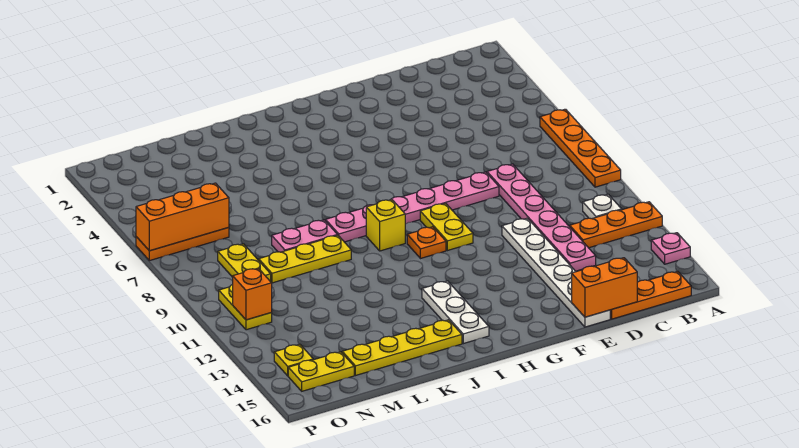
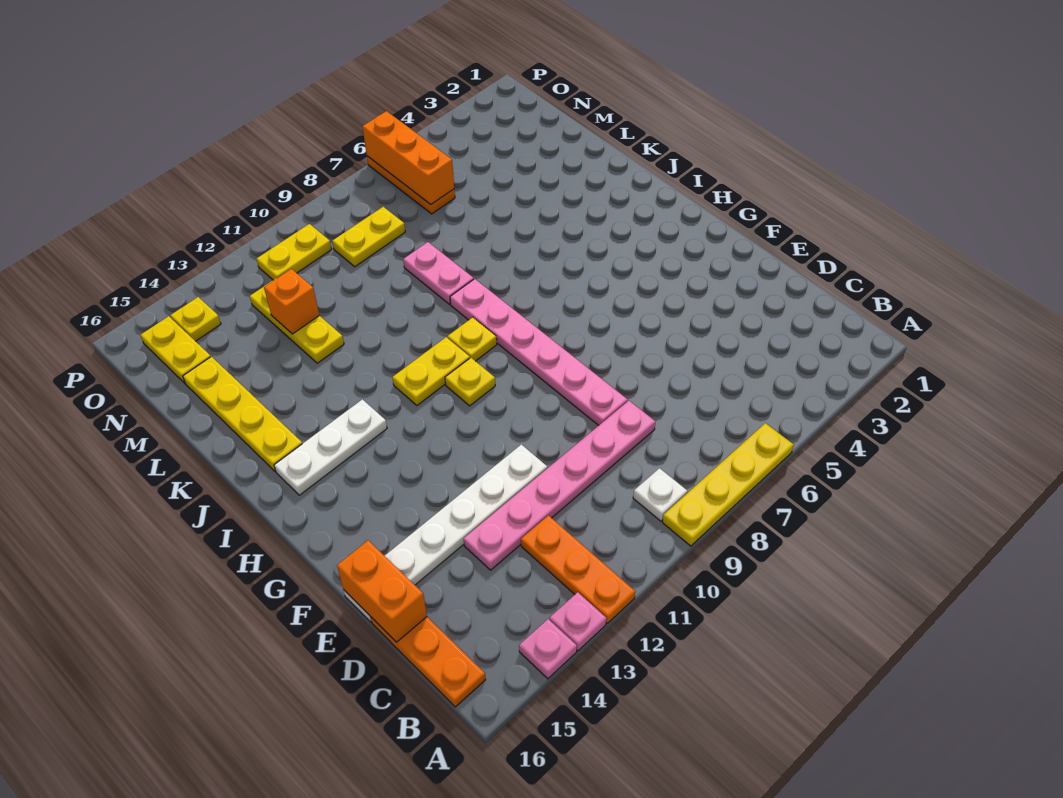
orange 1x4 plate [540,109,621,187] -> yellow 1x4 plate [662,423,794,546]
none -> pink 1x1 plate [550,592,606,651]
white 1x1 plate [583,194,622,219] -> white 1x1 plate moved to [633,468,687,521]
yellow 1x2 plate [420,203,473,251] -> yellow 1x2 plate moved to [392,337,470,405]
orange 1x1 plate [407,227,446,259] -> yellow 1x1 plate [445,358,495,406]
yellow 1x1 brick [366,200,405,251] -> yellow 1x1 plate [448,317,497,361]
yellow 1x3 plate [259,235,351,283] -> yellow 1x3 plate moved to [250,278,344,363]
orange 1x1 brick [233,268,272,320] -> orange 1x1 brick moved to [264,269,319,334]

